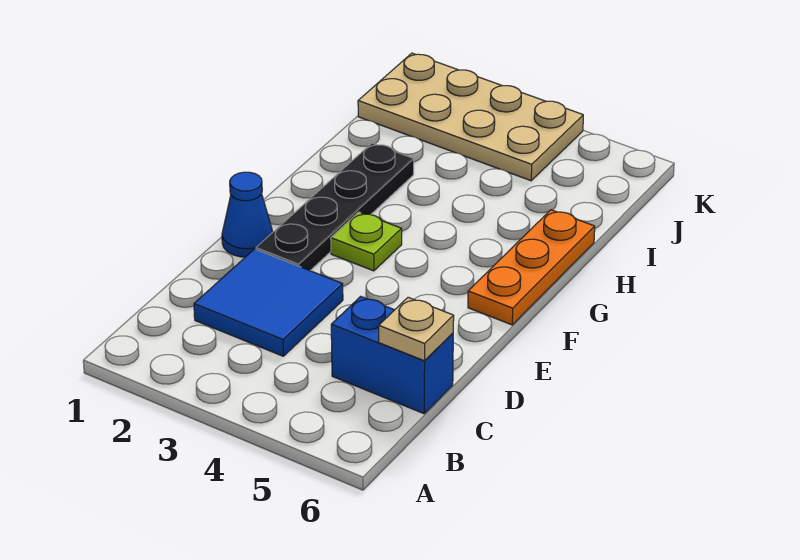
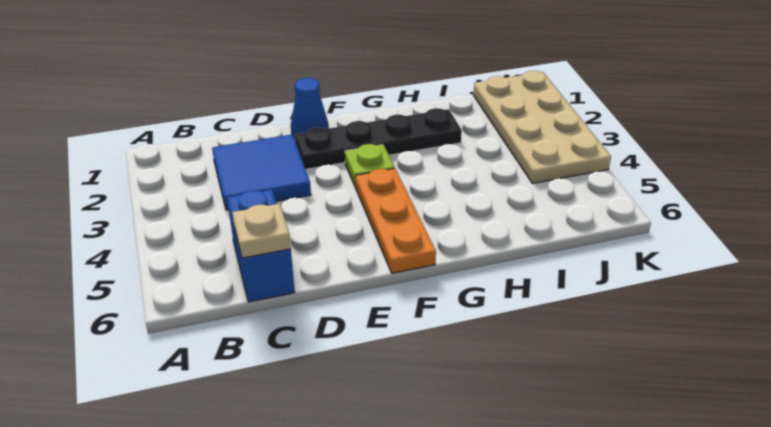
orange 1x3 plate [468,210,595,325] -> orange 1x3 plate turned to [355,169,436,273]

